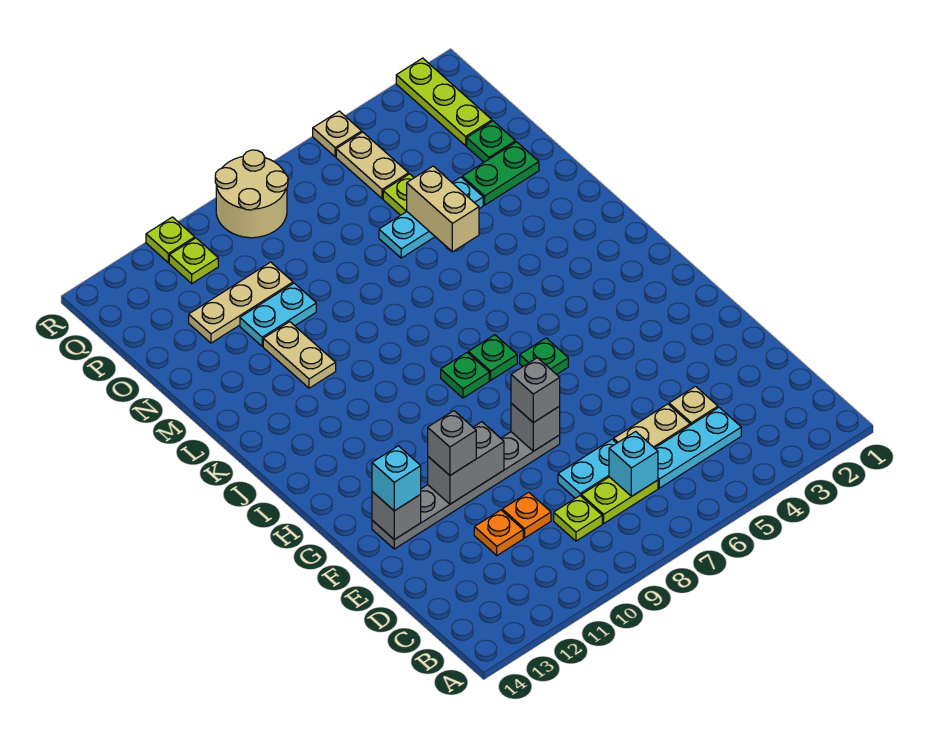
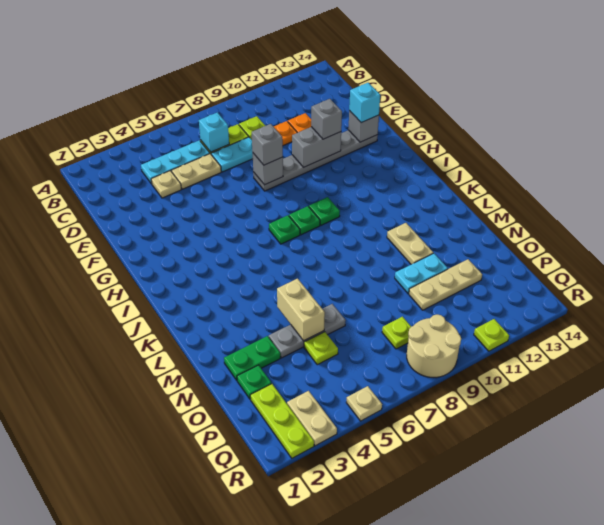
green 1x1 plate [520,338,568,374] -> green 1x1 plate moved to [309,197,340,225]
cyan 1x3 plate [379,177,483,258] -> grey 1x3 plate [269,304,346,358]
tan 1x2 plate [336,132,409,199] -> tan 1x2 plate moved to [287,391,337,446]
lime 1x1 plate [169,238,218,284] -> lime 1x1 plate moved to [382,317,411,349]

